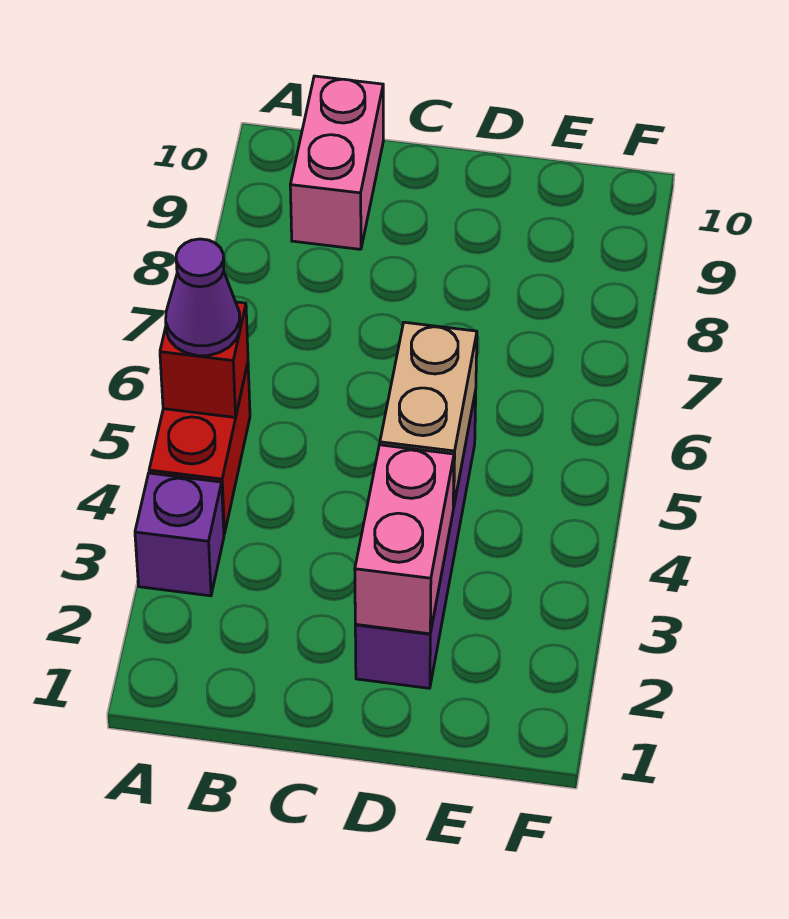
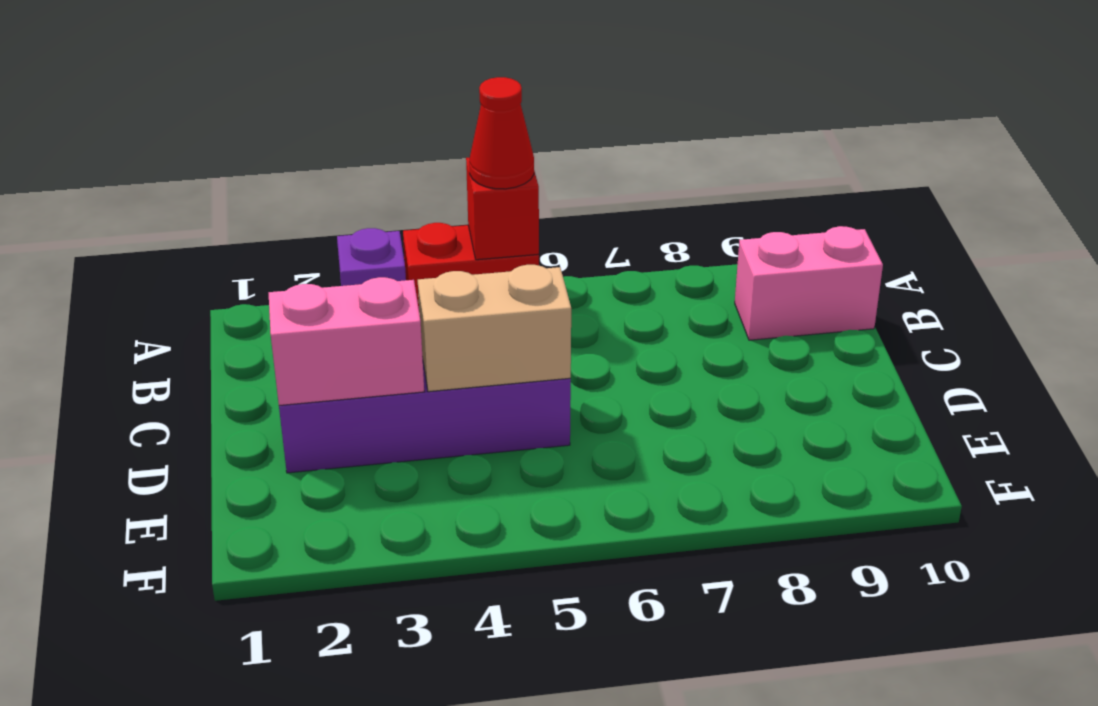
purple 1x1 cone [166,239,240,356] -> red 1x1 cone [469,77,534,189]

